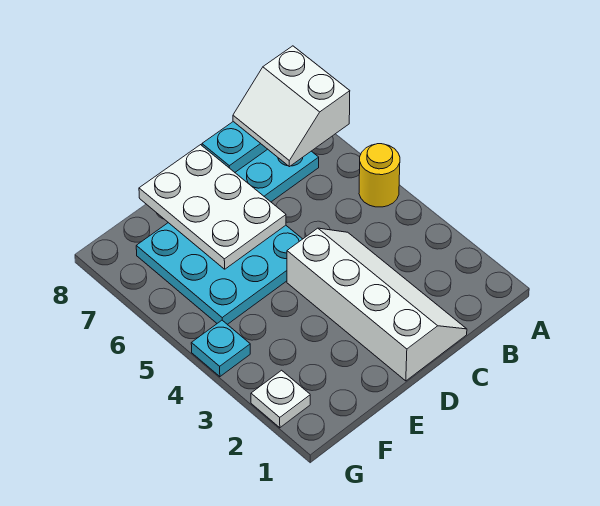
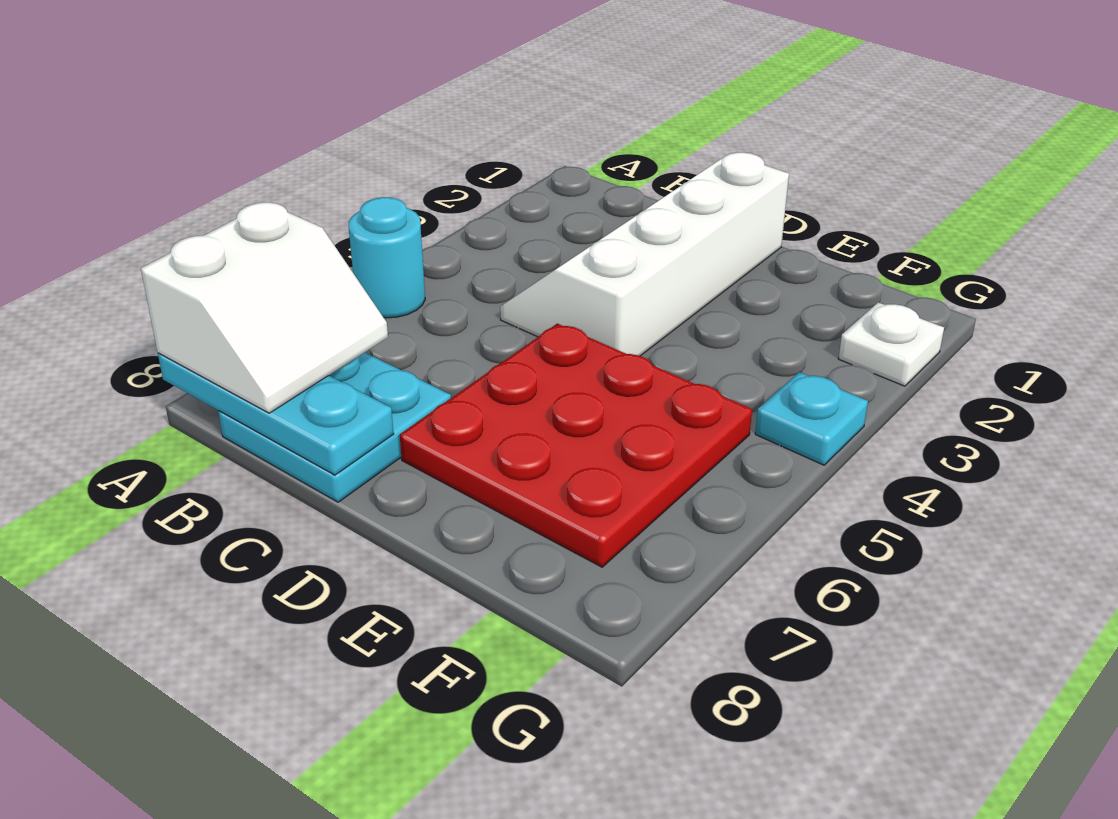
yellow 1x1 round brick [359,144,400,207] -> cyan 1x1 round brick [349,197,425,318]
cyan 3x3 plate [136,223,302,324] -> red 3x3 plate [400,324,752,567]
white 2x3 plate [139,145,286,269] -> none

